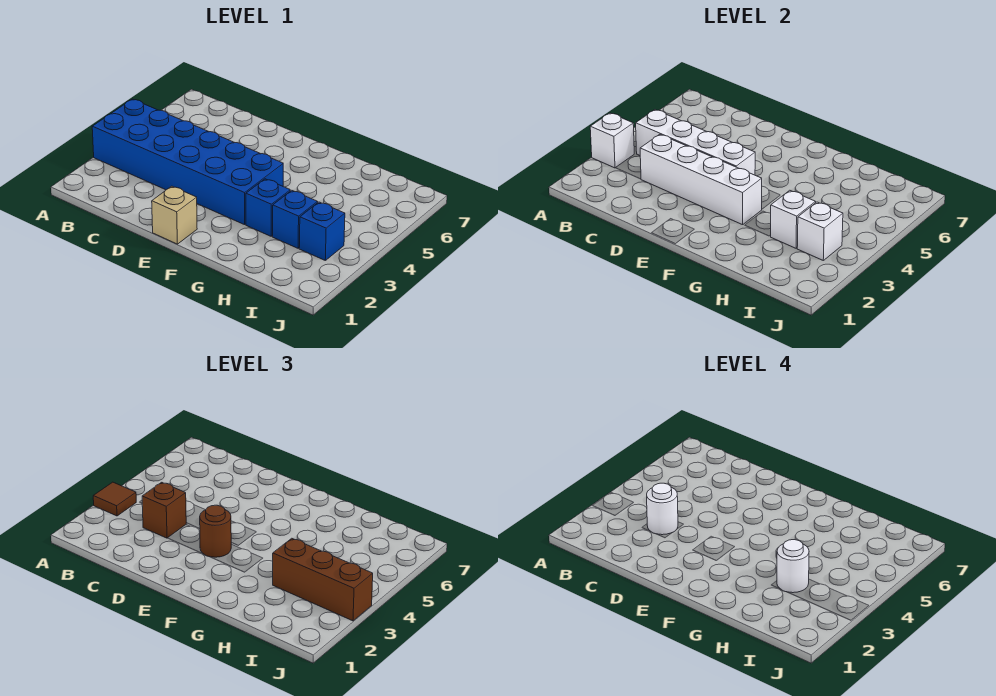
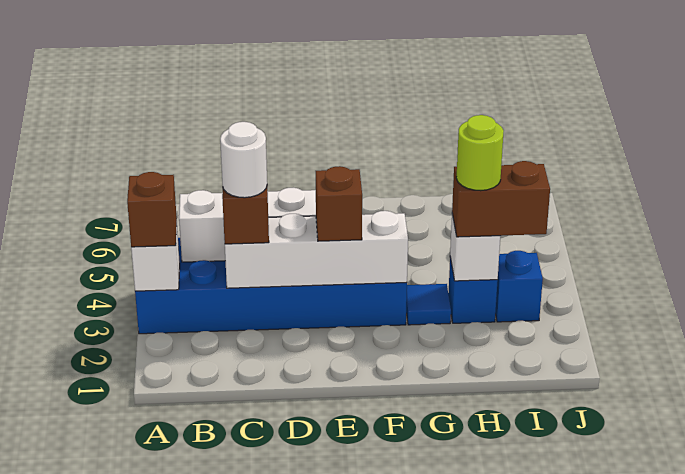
brown 1x1 tile [93,482,136,516] -> brown 1x1 brick [127,172,177,247]
tan 1x1 brick [152,186,197,244] -> none
brown 1x1 round brick [200,505,231,557] -> brown 1x1 brick [316,166,362,241]
blue 1x1 brick [246,179,290,236] -> blue 1x1 tile [406,284,451,325]
brown 1x3 brick [273,538,373,621] -> brown 1x2 brick [452,161,550,237]
white 1x1 round brick [777,540,809,593] -> lime 1x1 round brick [456,115,504,191]
white 1x1 brick [797,202,843,260] -> none

